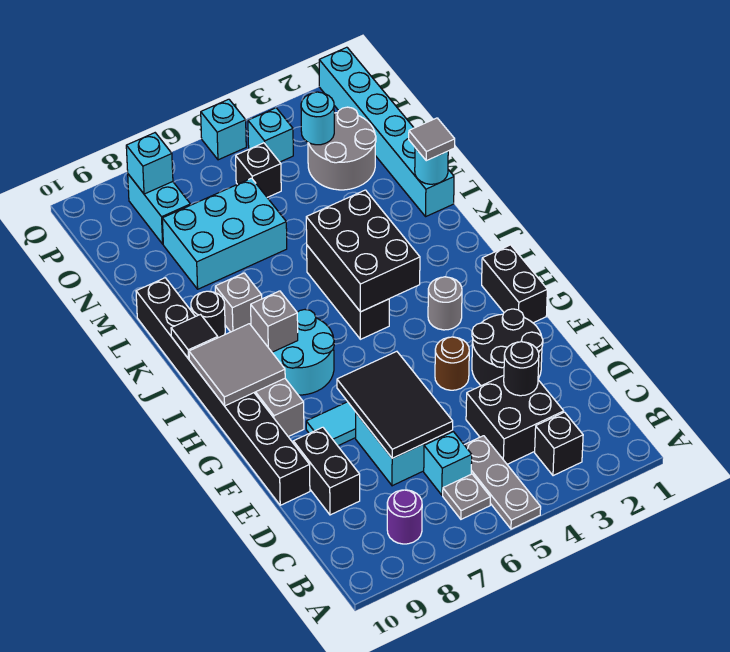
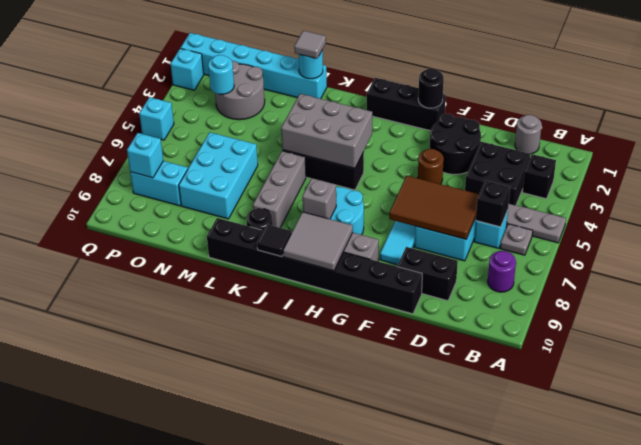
black 1x1 round brick [504,342,539,396] -> black 1x1 round brick moved to [418,68,444,108]
black 2x3 tile [337,351,453,458] -> brown 2x3 tile [389,175,479,239]
black 1x2 brick [482,245,547,323] -> black 1x3 brick [367,78,446,131]
grey 1x1 round brick [428,277,462,330] -> grey 1x1 round brick moved to [515,115,542,154]
black 2x3 brick [306,190,420,312] -> grey 2x3 brick [281,94,372,168]
grey 1x1 brick [215,273,262,332] -> grey 1x3 brick [253,151,306,228]
black 1x1 brick [236,143,281,197] -> black 1x1 brick moved to [476,181,510,227]
cyan 1x1 brick [248,108,293,162] -> cyan 1x1 brick moved to [171,48,204,90]

